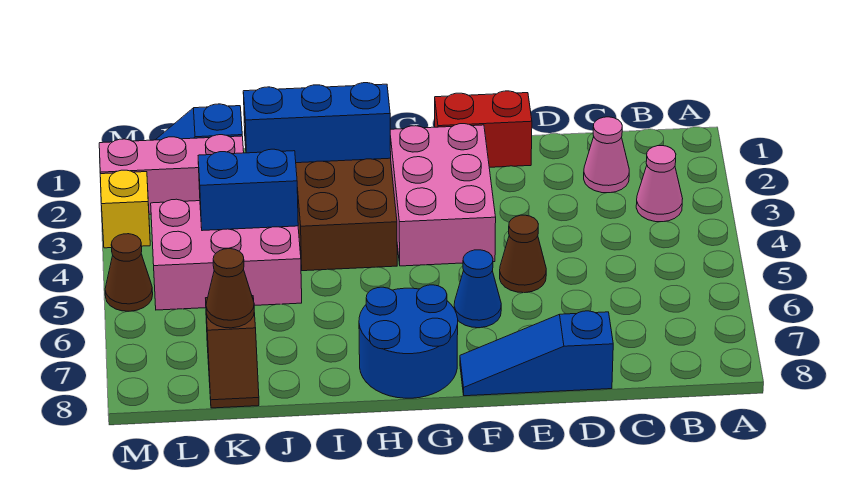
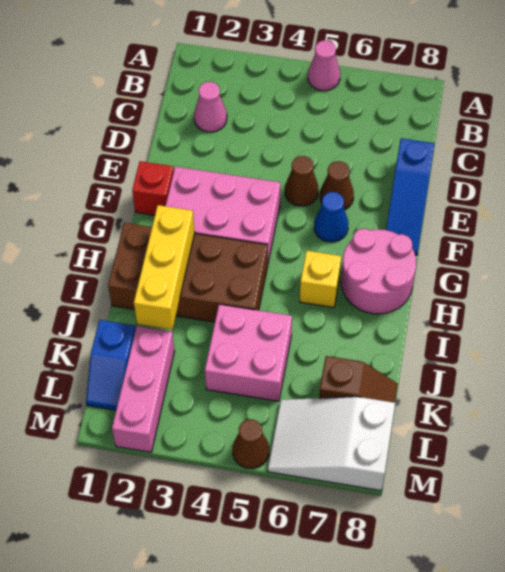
pink 1x1 cone [636,146,683,222] -> pink 1x1 cone moved to [308,40,340,91]
red 1x2 brick [435,91,532,167] -> red 1x1 brick [132,161,174,215]
blue 2x2 round brick [359,285,458,398] -> pink 2x2 round brick [341,229,416,314]
blue 1x3 brick [243,83,391,163] -> yellow 1x3 brick [134,205,195,329]
pink 2x3 brick [151,199,302,310] -> pink 2x2 brick [205,304,292,401]
blue 1x2 brick [198,149,298,231] -> none
brown 1x1 cone [206,249,254,328] -> brown 1x1 cone moved to [320,161,354,210]
none -> white 2x3 slope [268,397,395,491]
yellow 1x1 brick [100,170,150,248] -> yellow 1x1 brick moved to [300,251,341,307]

